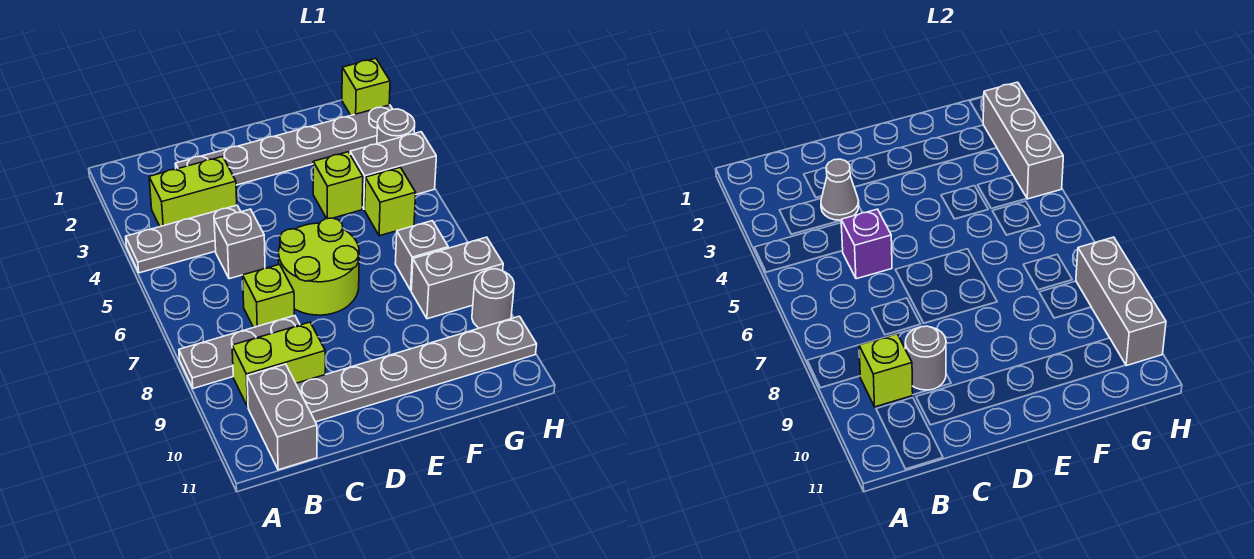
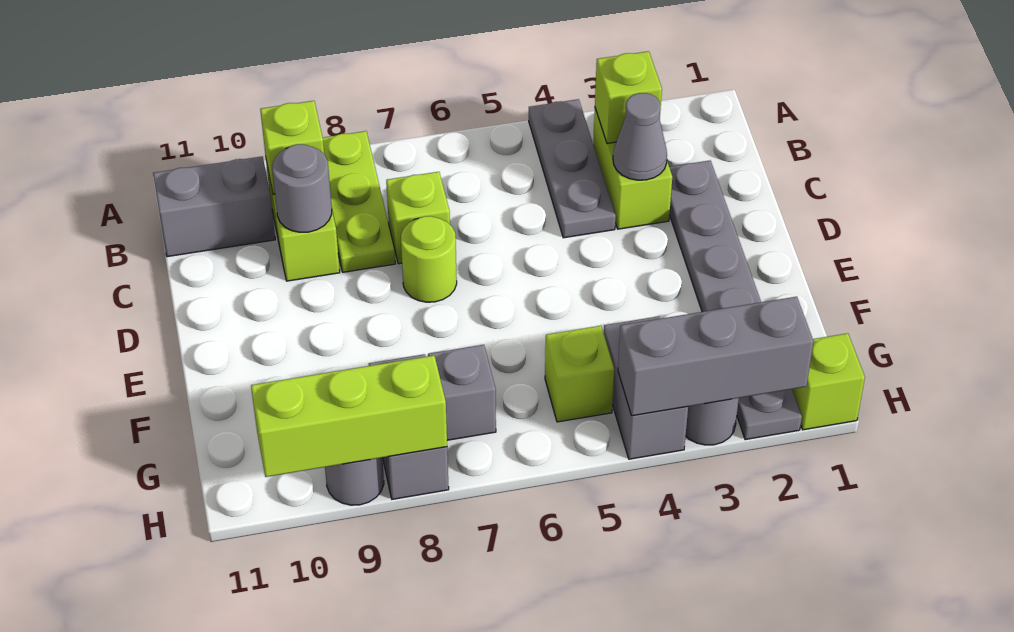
grey 1x3 plate [179,315,300,388] -> lime 1x3 plate [323,131,395,272]
grey 1x1 brick [214,209,265,279] -> none
purple 1x1 brick [841,209,892,279] -> none
grey 1x6 plate [296,316,537,422] -> none
lime 2x2 round brick [279,218,359,315] -> lime 1x1 round brick [401,216,457,302]
lime 1x1 brick [313,152,363,219] -> lime 1x1 brick moved to [595,51,662,143]
grey 1x3 brick [1076,237,1166,366] -> lime 1x3 brick [251,355,447,477]

